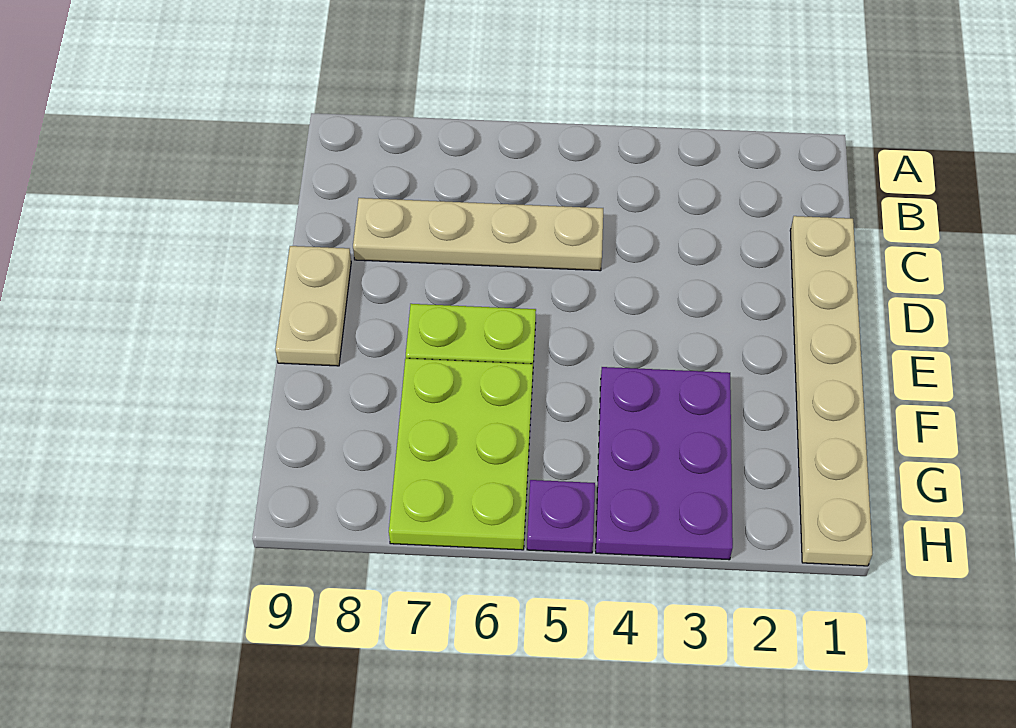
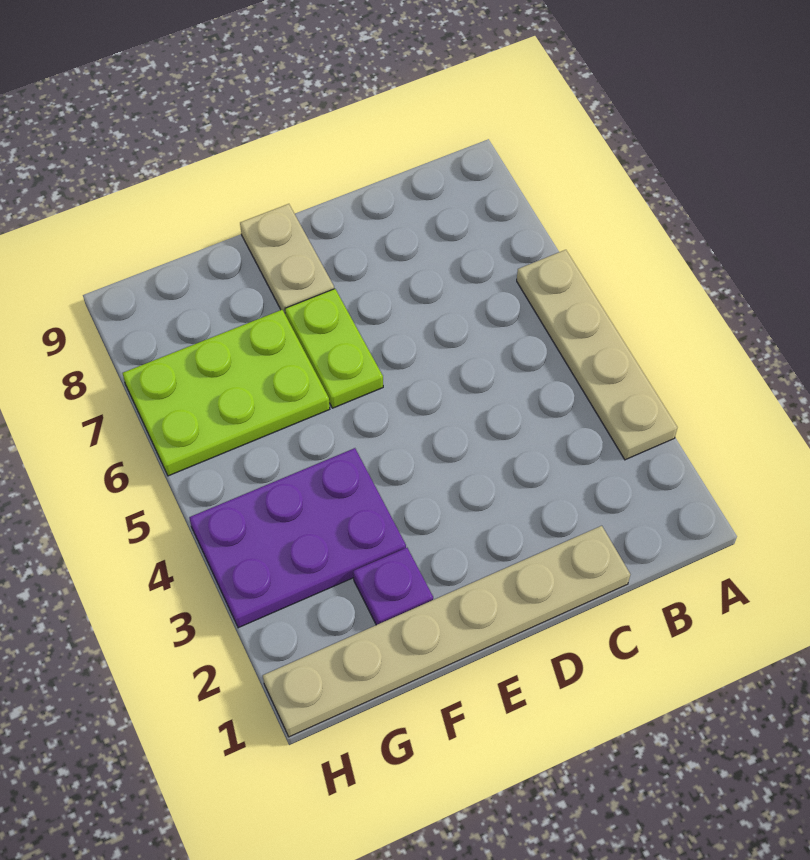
tan 1x4 plate [353,198,603,271] -> tan 1x4 plate moved to [517,250,677,460]
tan 1x2 plate [275,246,351,366] -> tan 1x2 plate turned to [240,204,334,315]
purple 1x1 plate [527,480,595,553] -> purple 1x1 plate moved to [353,548,433,625]

